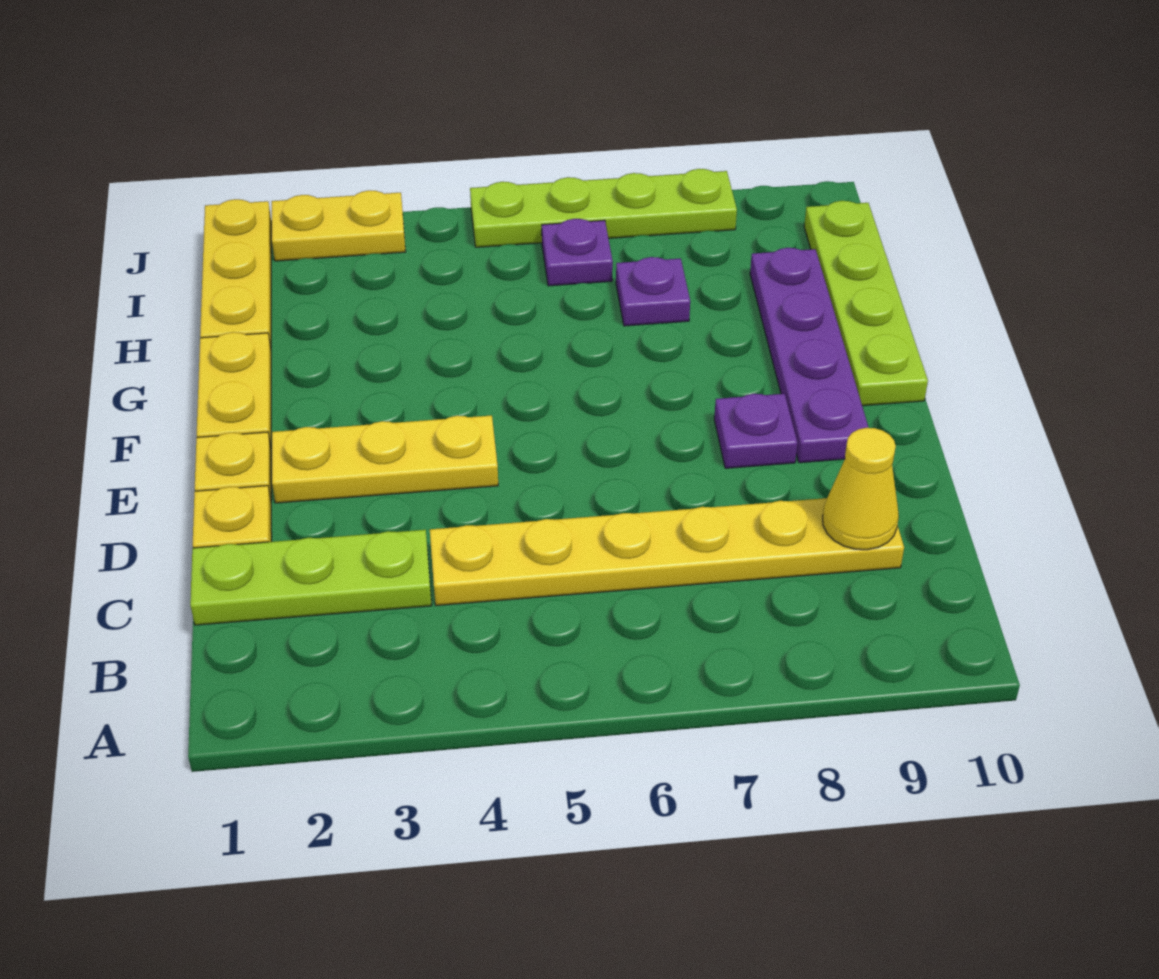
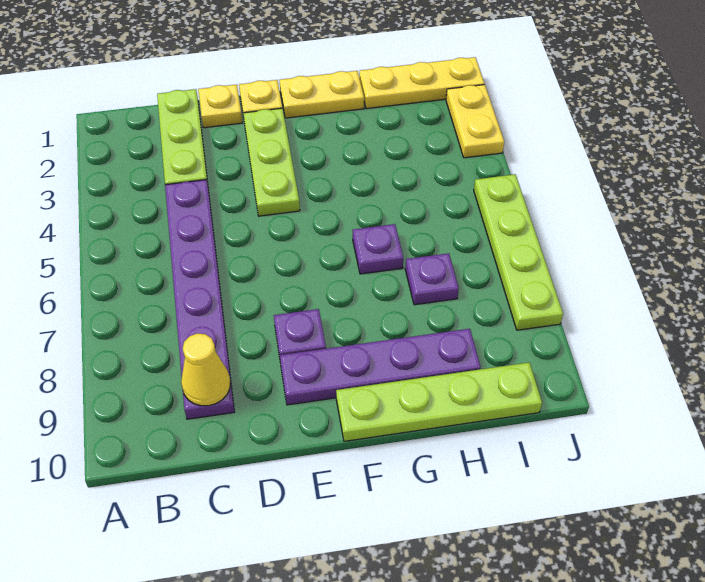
yellow 1x6 plate [430,498,904,606] -> purple 1x6 plate [165,180,234,419]
yellow 1x3 plate [272,415,498,503] -> lime 1x3 plate [243,108,300,216]
purple 1x1 plate [542,219,613,286] -> purple 1x1 plate moved to [353,224,403,274]

